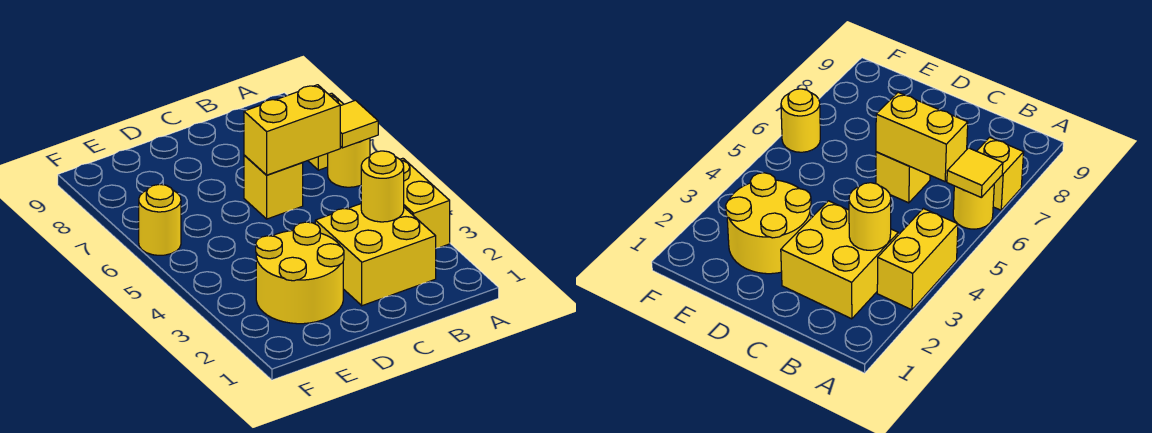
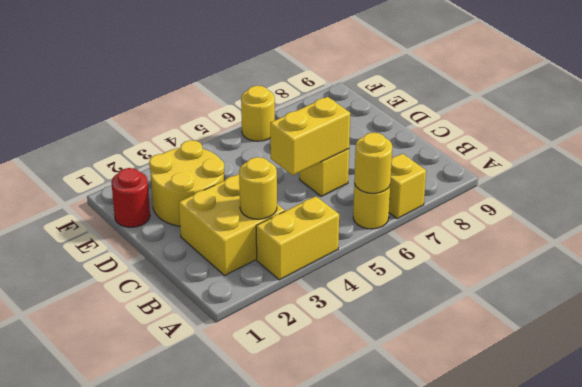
yellow 1x1 tile [340,100,378,148] -> yellow 1x1 round brick [354,133,392,193]
yellow 1x2 brick [244,85,340,175] -> yellow 1x2 brick turned to [270,97,350,175]
none -> red 1x1 round brick [111,168,150,227]

